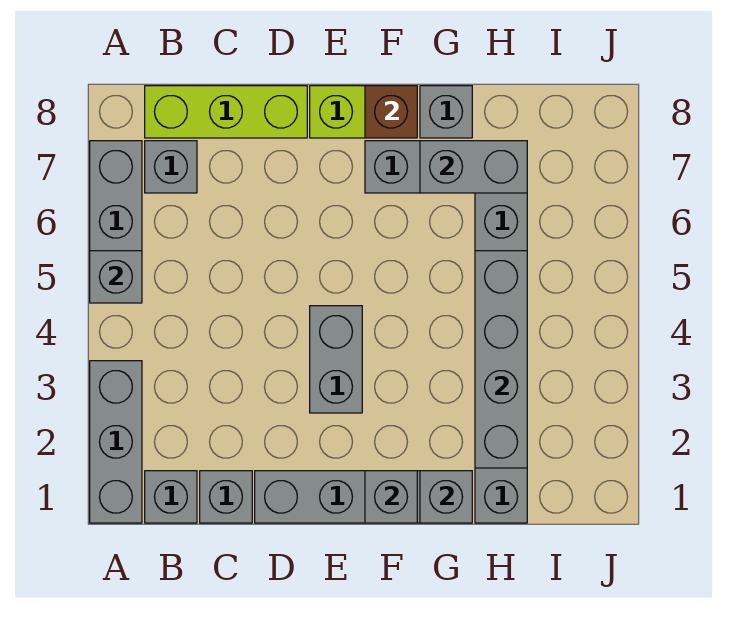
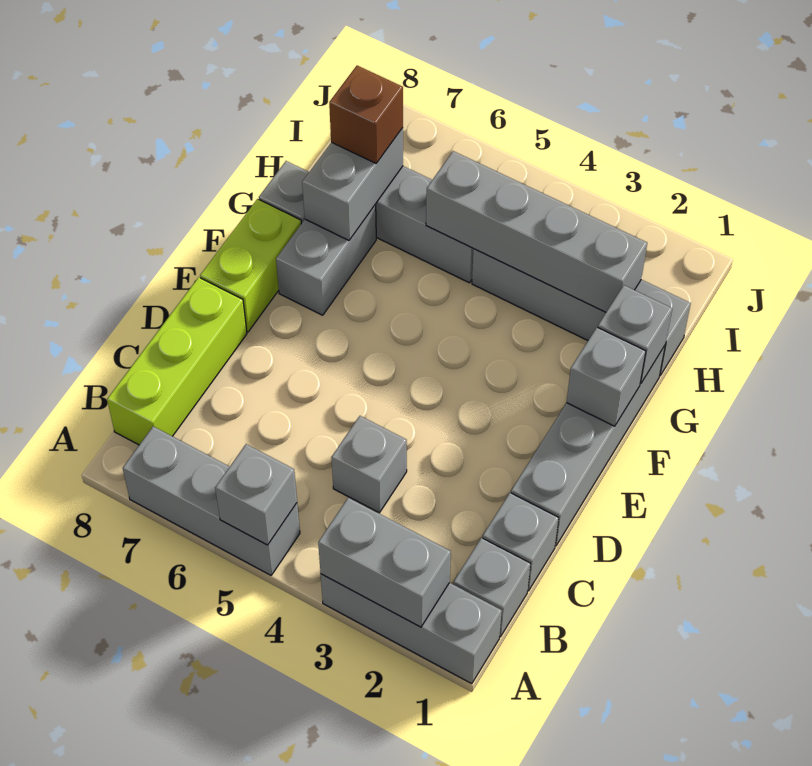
grey 1x1 brick [145,141,197,193] -> grey 1x1 brick moved to [331,416,407,513]
grey 1x2 brick [310,306,362,413] -> grey 1x2 brick moved to [318,498,451,627]
brown 1x1 brick [365,86,417,138] -> brown 1x1 brick moved to [329,66,403,163]

